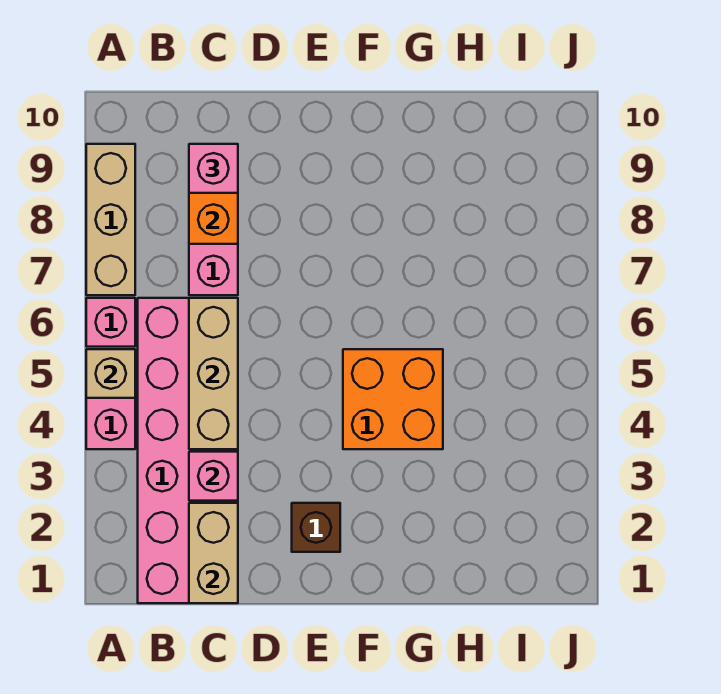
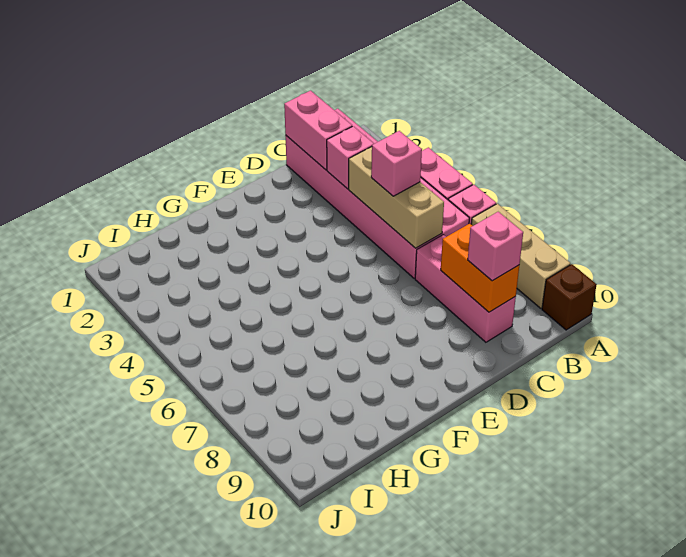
tan 1x1 brick [86,349,135,398] -> none
tan 1x2 brick [189,503,238,603] -> pink 1x2 brick [284,91,352,170]
none -> pink 1x1 brick [371,131,422,196]
brown 1x1 brick [292,503,340,552] -> brown 1x1 brick moved to [542,264,597,330]
orange 2x2 brick [343,349,443,449] -> none

